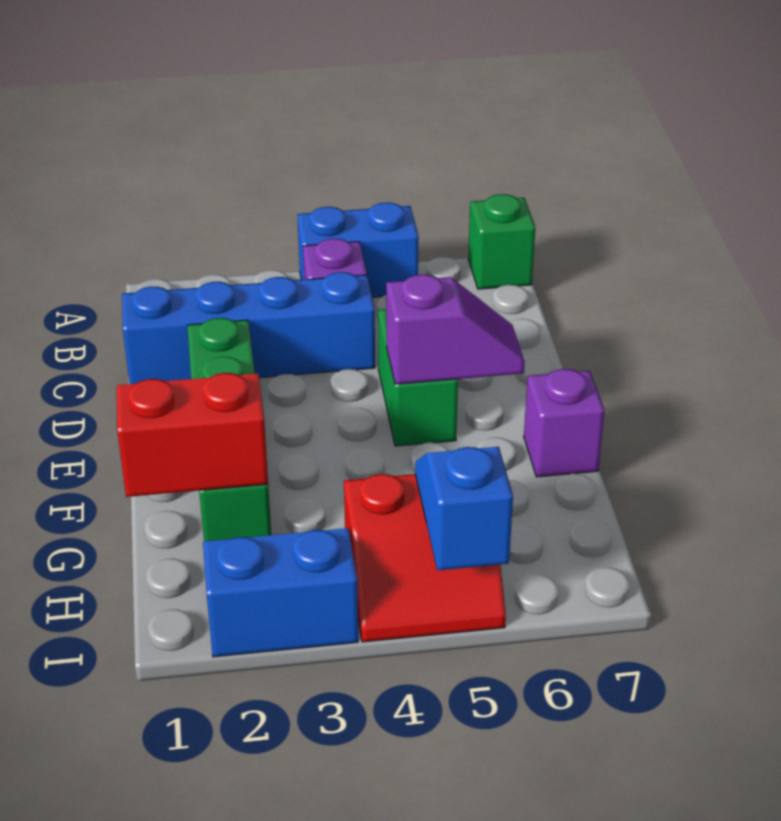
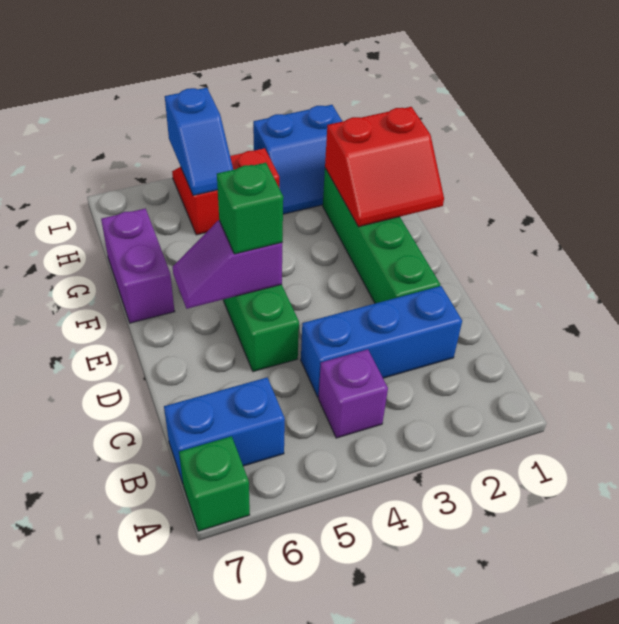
blue 1x2 brick [297,203,419,297] -> blue 1x2 brick moved to [164,378,285,483]
blue 1x4 brick [122,272,375,384] -> blue 1x3 brick [301,286,462,397]
none -> green 1x1 brick [217,163,283,254]
purple 1x1 brick [524,369,605,477] -> purple 1x2 brick [101,209,175,323]

